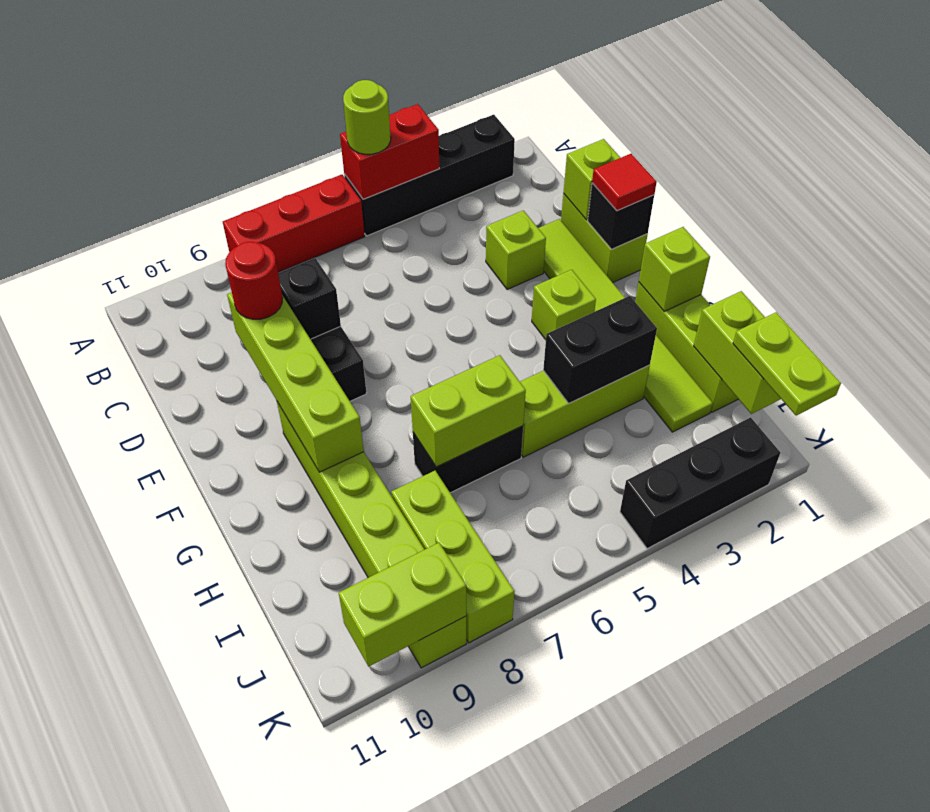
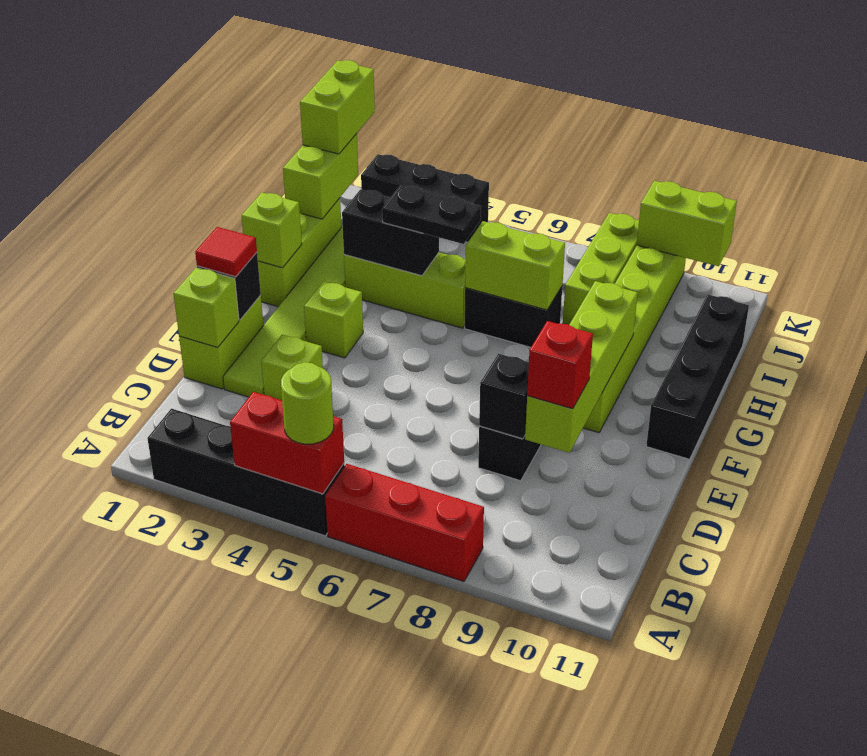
red 1x1 round brick [225,242,283,319] -> red 1x1 brick [527,321,593,409]
none -> black 1x4 brick [646,294,749,459]
none -> black 1x2 plate [382,185,481,244]
lime 1x2 plate [733,312,841,416] -> lime 1x2 brick [300,60,375,154]

